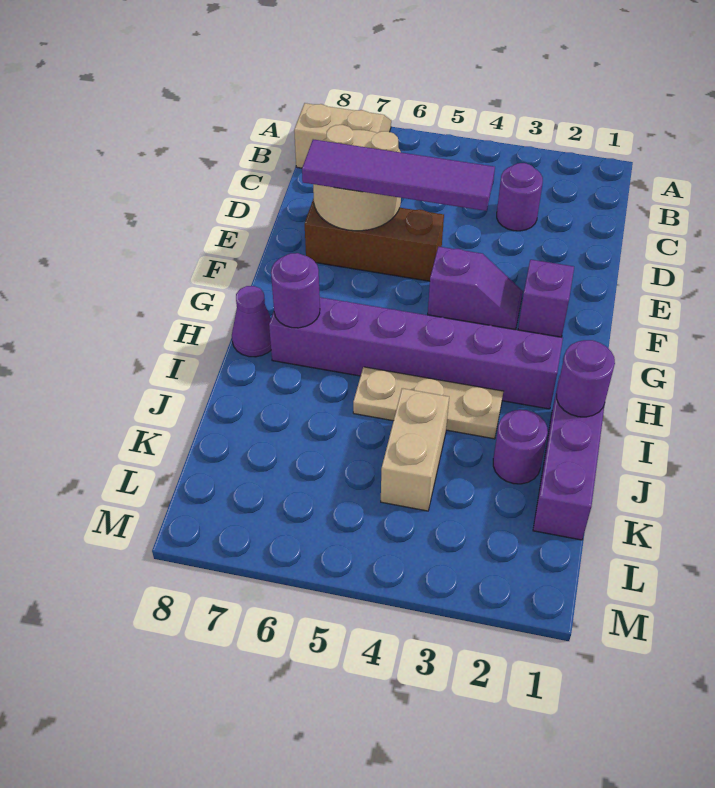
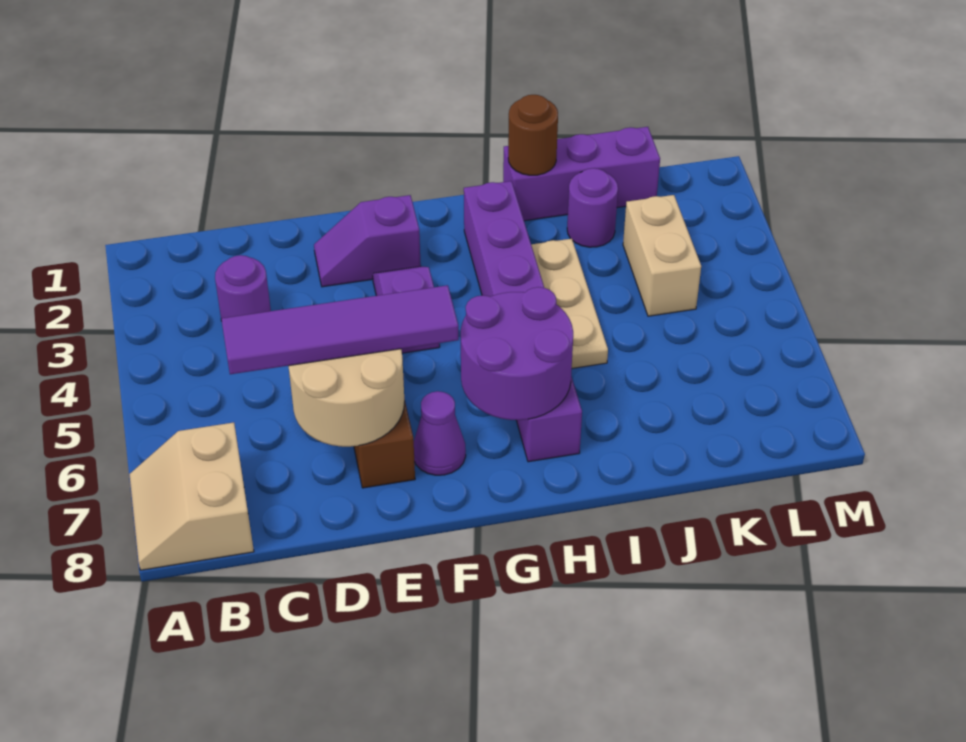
purple 1x4 tile [302,139,495,211] -> purple 1x4 tile turned to [221,285,459,374]
purple 1x1 round brick [271,253,320,328] -> purple 2x2 round brick [461,287,573,420]
purple 1x1 cone [232,286,271,357] -> purple 1x1 cone moved to [414,391,466,475]
purple 1x1 round brick [557,340,615,417] -> brown 1x1 round brick [508,95,558,175]
tan 1x2 brick [381,388,449,511] -> tan 1x2 brick turned to [623,195,701,316]

